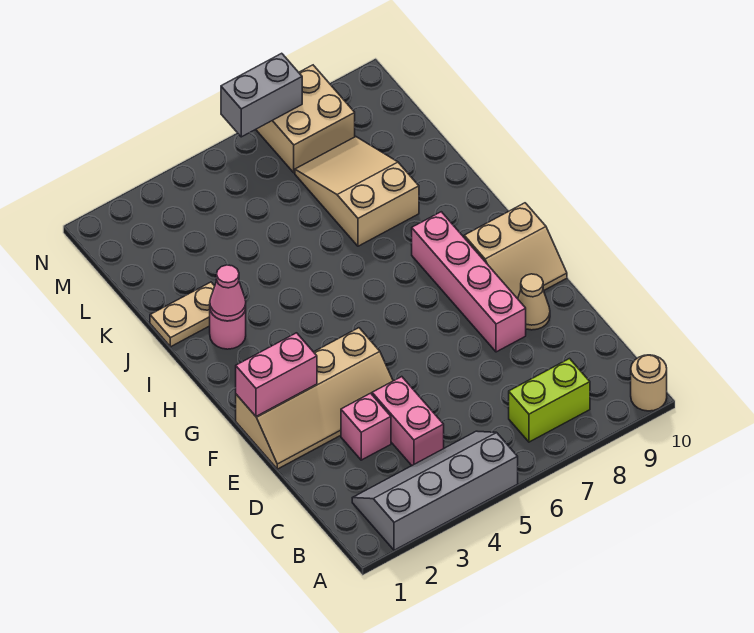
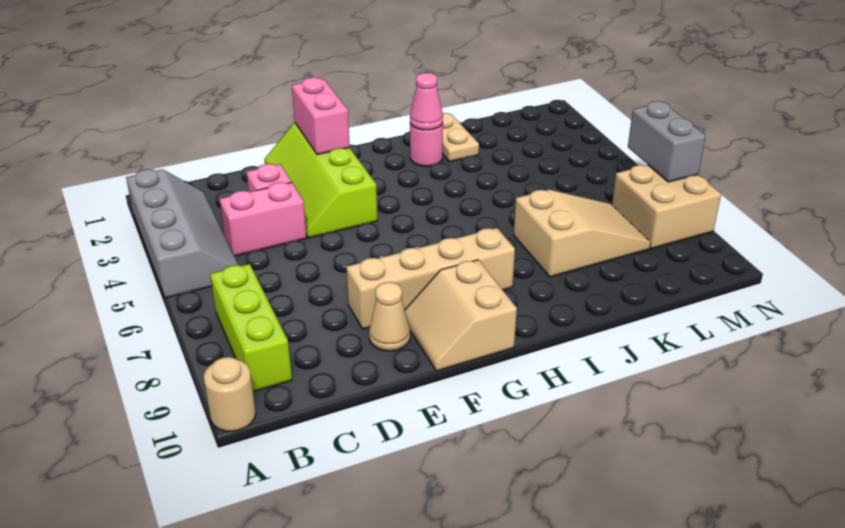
lime 1x2 brick [509,359,590,442] -> lime 1x3 brick [210,264,292,392]
tan 2x4 slope [236,328,393,469] -> lime 2x4 slope [265,123,377,238]
pink 1x4 brick [412,212,526,352] -> tan 1x4 brick [346,228,515,329]

